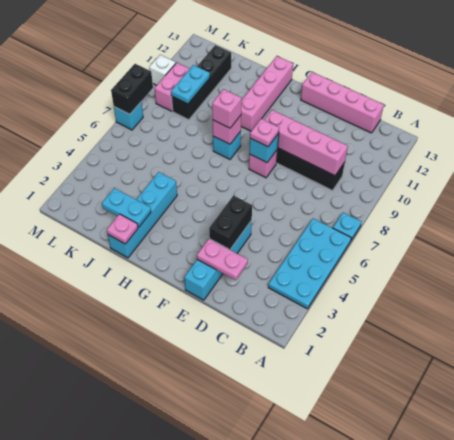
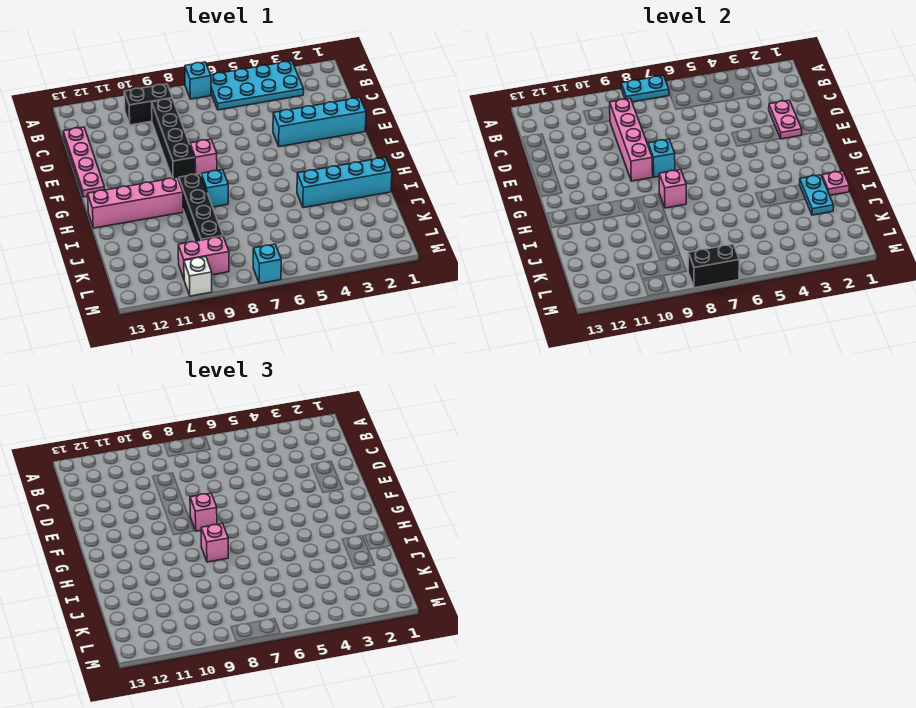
cyan 1x1 plate [333,212,361,240] -> cyan 1x1 brick [185,62,211,99]
pink 1x4 brick [301,72,384,133] -> pink 1x4 plate [63,127,105,197]
black 1x2 brick [209,196,252,250] -> black 1x2 brick moved to [124,84,172,125]
pink 1x1 plate [250,119,279,147] -> pink 1x1 brick [190,493,217,531]
black 1x4 brick [172,45,231,120] -> black 1x4 brick turned to [179,174,223,241]
cyan 1x2 plate [171,65,210,104] -> cyan 1x2 plate moved to [621,76,669,102]

